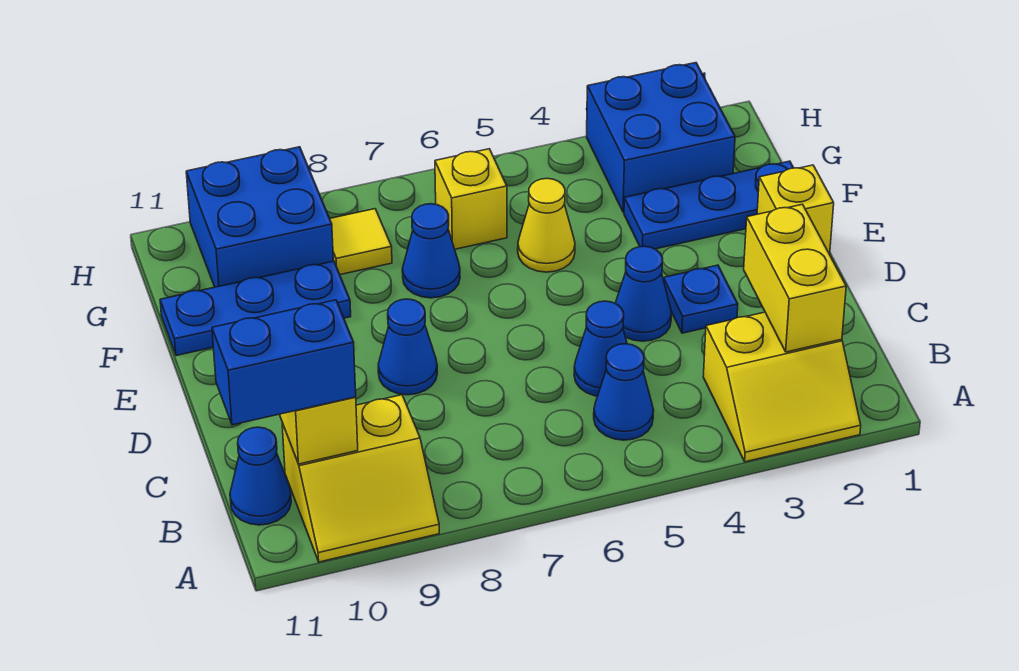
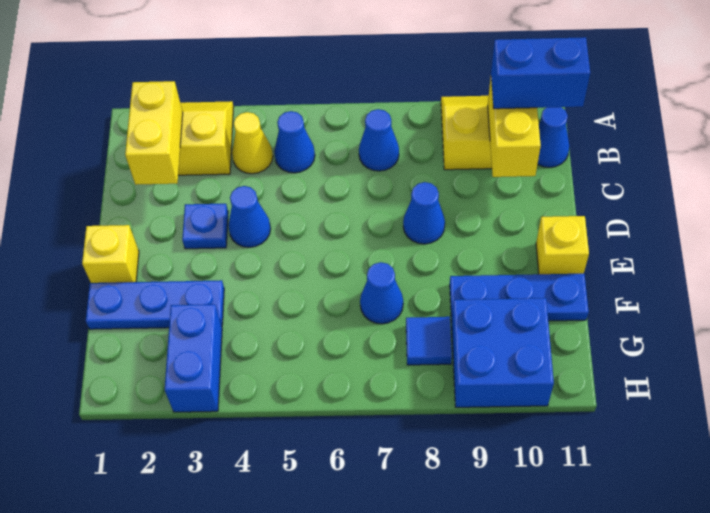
blue 1x1 cone [574,301,627,396] -> blue 1x1 cone moved to [359,109,399,171]
yellow 1x1 cone [518,178,575,272] -> yellow 1x1 cone moved to [232,112,273,174]
blue 2x2 brick [587,63,735,212] -> blue 1x2 brick [165,304,222,412]
yellow 1x1 brick [435,149,507,249] -> yellow 1x1 brick moved to [536,216,589,274]
yellow 1x1 tile [330,209,392,275] -> blue 1x1 tile [406,317,452,365]

